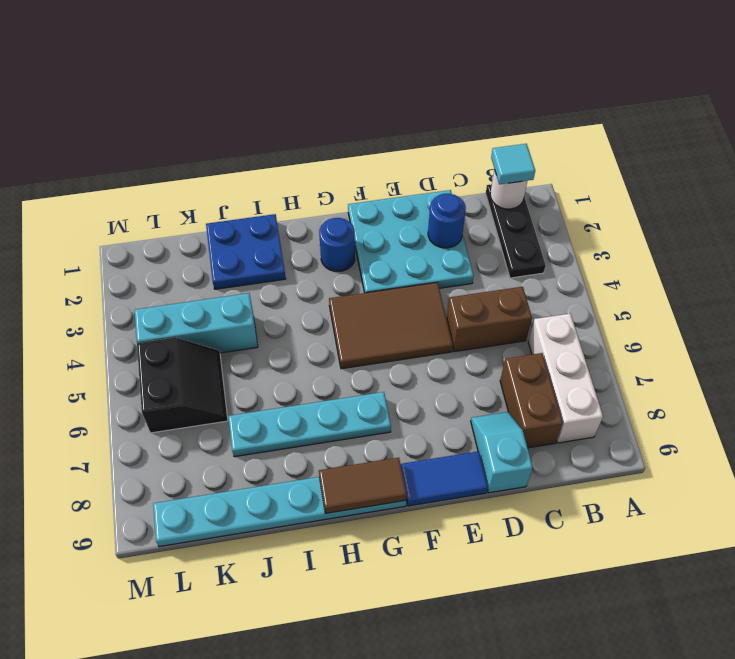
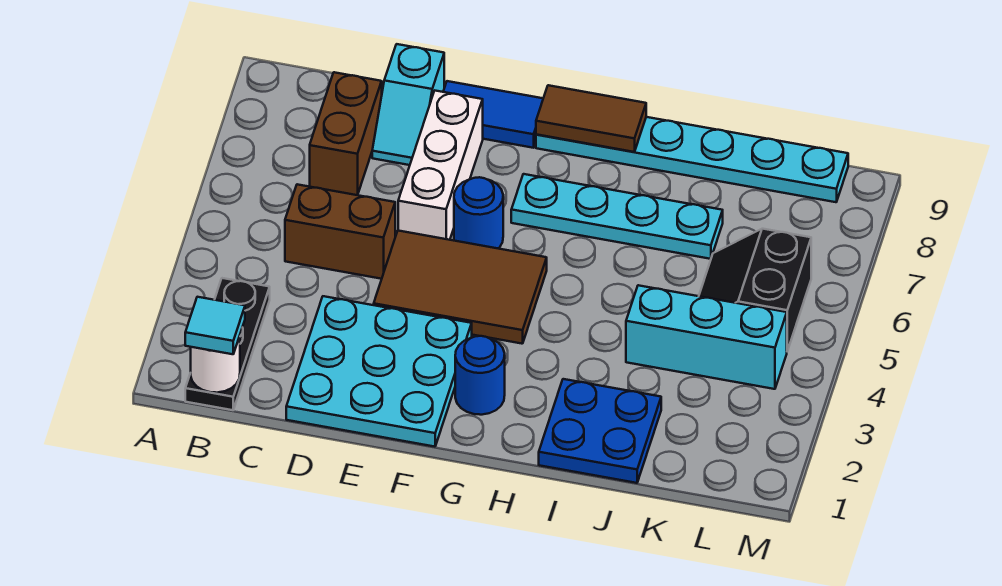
white 1x3 brick [528,314,603,443] -> white 1x3 brick moved to [398,91,483,240]
blue 1x1 round brick [428,194,466,248] -> blue 1x1 round brick moved to [454,177,503,248]

